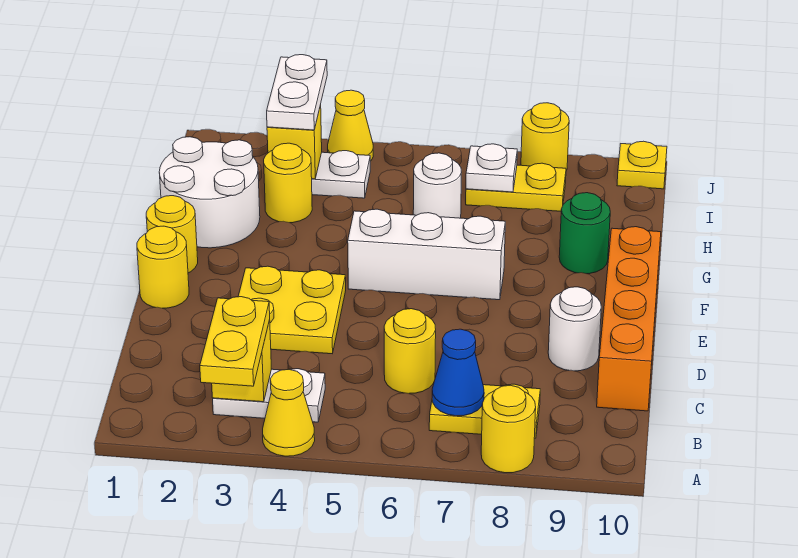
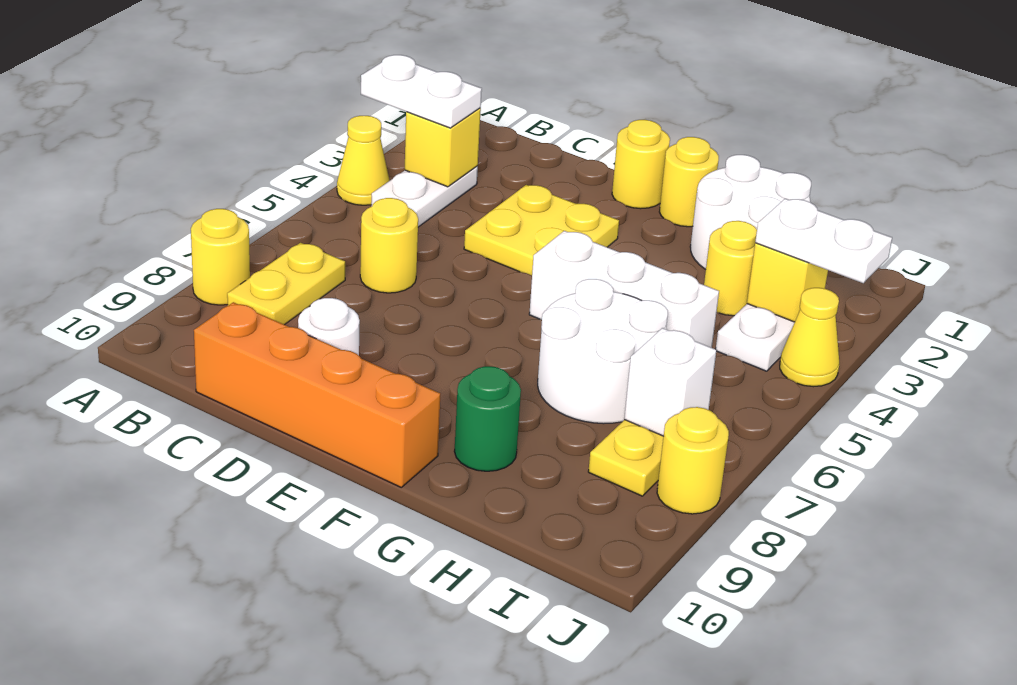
yellow 1x2 plate [200,297,270,386] -> white 1x2 plate [361,55,482,128]
blue 1x1 cone [432,329,484,416] -> none
white 1x3 brick [348,209,505,300] -> white 1x3 brick turned to [529,231,719,348]
white 1x1 round brick [413,153,462,218] -> white 2x2 round brick [538,279,668,424]
white 1x1 plate [466,144,517,192] -> white 1x1 brick [624,328,716,436]
yellow 1x1 plate [617,141,667,189] -> none

